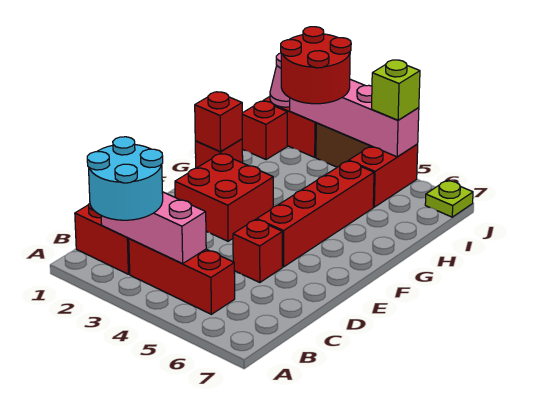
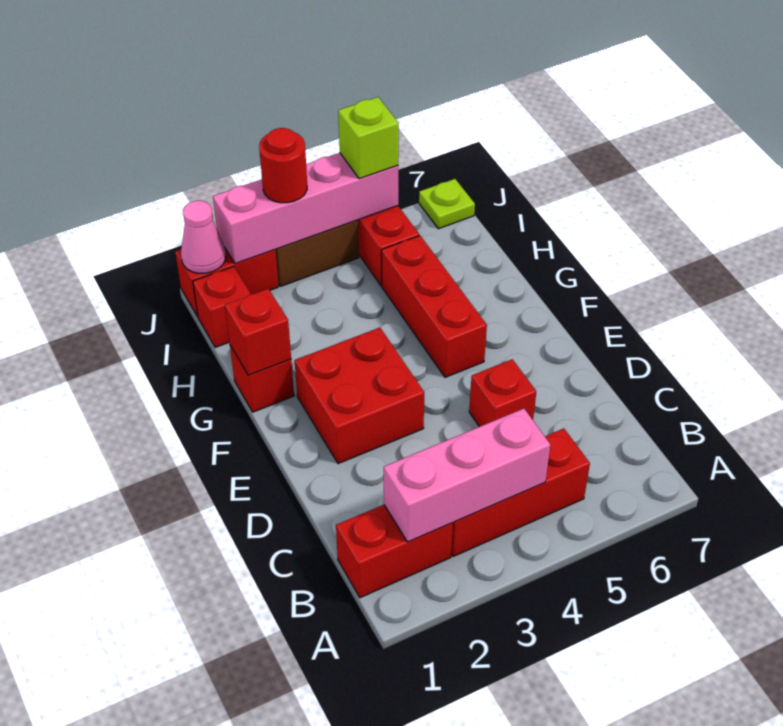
cyan 2x2 round brick [87,137,163,220] -> none
red 1x4 brick [257,161,374,267] -> red 1x3 brick [382,236,487,377]
red 2x2 round brick [281,27,351,104] -> red 1x1 round brick [259,128,307,203]

